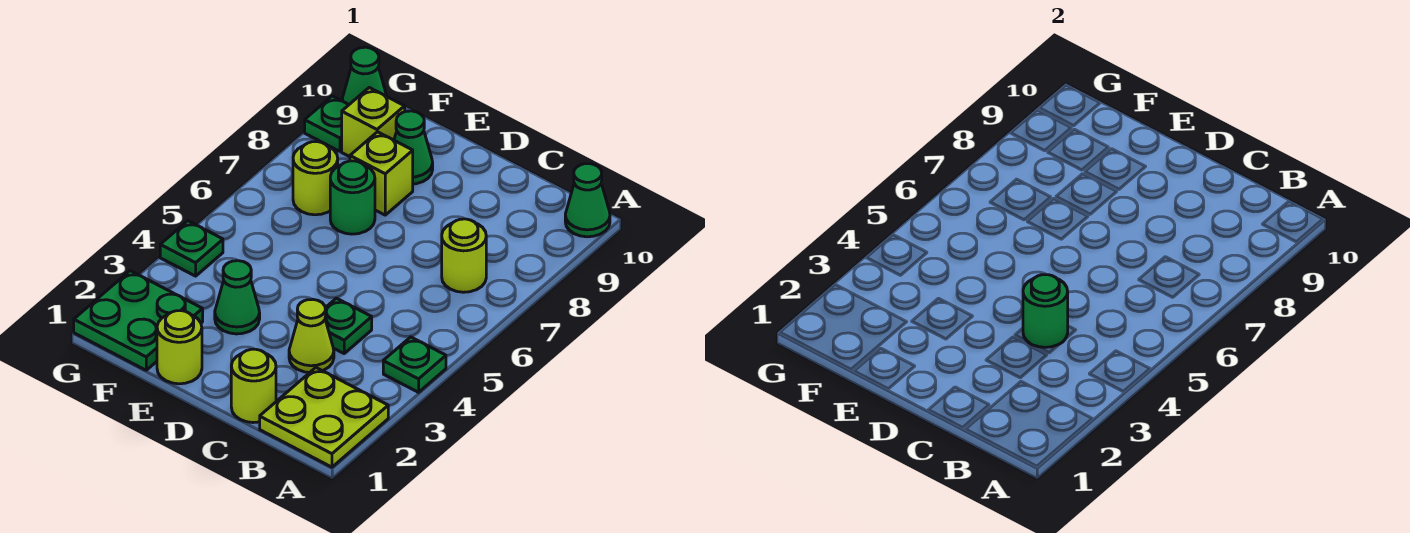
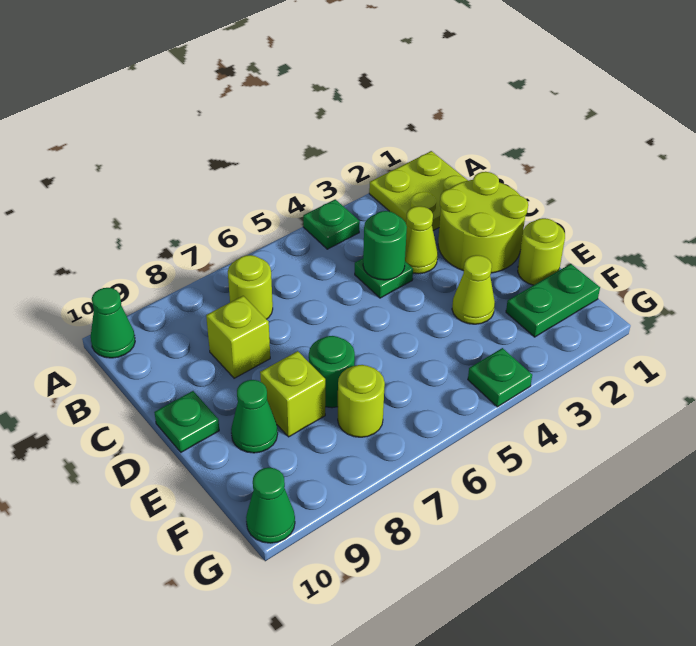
lime 1x1 round brick [231,349,276,423] -> lime 2x2 round brick [438,172,528,273]
green 1x1 cone [215,261,260,334] -> lime 1x1 cone [452,255,495,324]
green 2x2 plate [74,271,203,370] -> green 1x2 plate [506,264,600,337]
lime 1x1 brick [342,88,405,157] -> lime 1x1 brick moved to [206,296,270,378]
green 1x1 plate [305,96,348,151] -> green 1x1 plate moved to [154,391,219,452]

